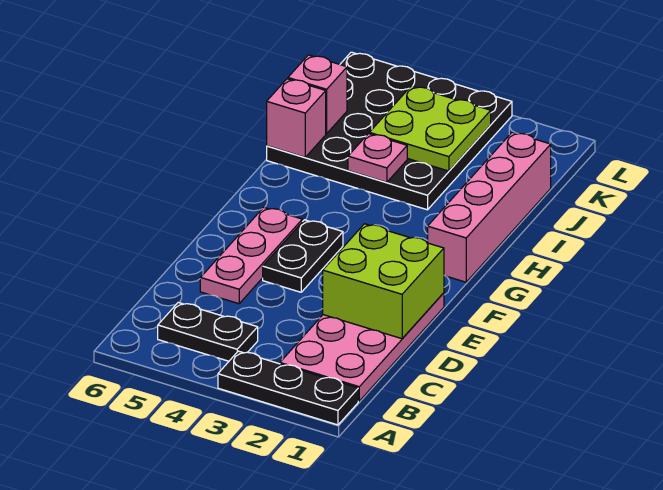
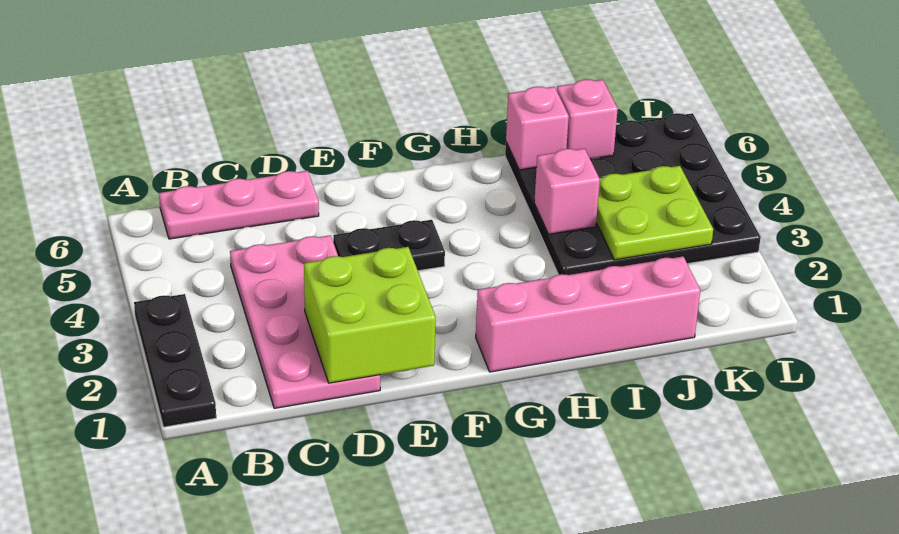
pink 2x4 plate [280,293,444,401] -> pink 2x4 plate turned to [230,235,380,408]
black 1x2 plate [158,303,258,361] -> none
pink 1x3 plate [200,207,302,304] -> pink 1x3 plate moved to [159,171,319,239]
pink 1x1 plate [348,134,407,182] -> pink 1x1 brick [534,148,600,234]

